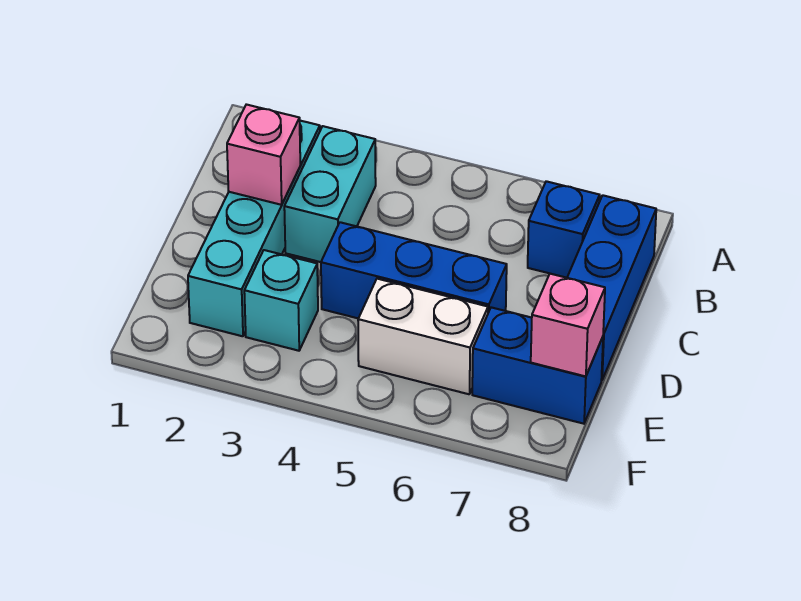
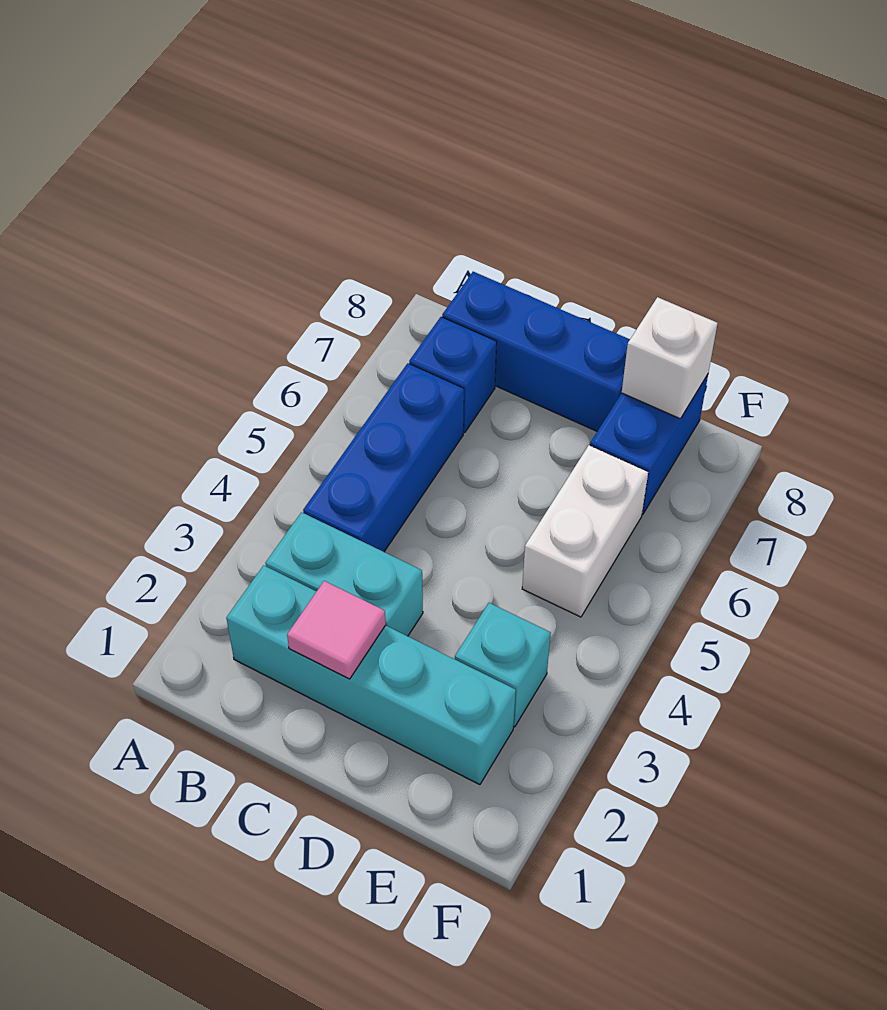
pink 1x1 brick [227,104,300,205] -> pink 1x1 tile [287,581,386,679]
blue 1x3 brick [321,222,507,318] -> blue 1x3 brick moved to [303,363,464,552]
pink 1x1 brick [531,274,605,376] -> white 1x1 brick [622,297,717,419]

